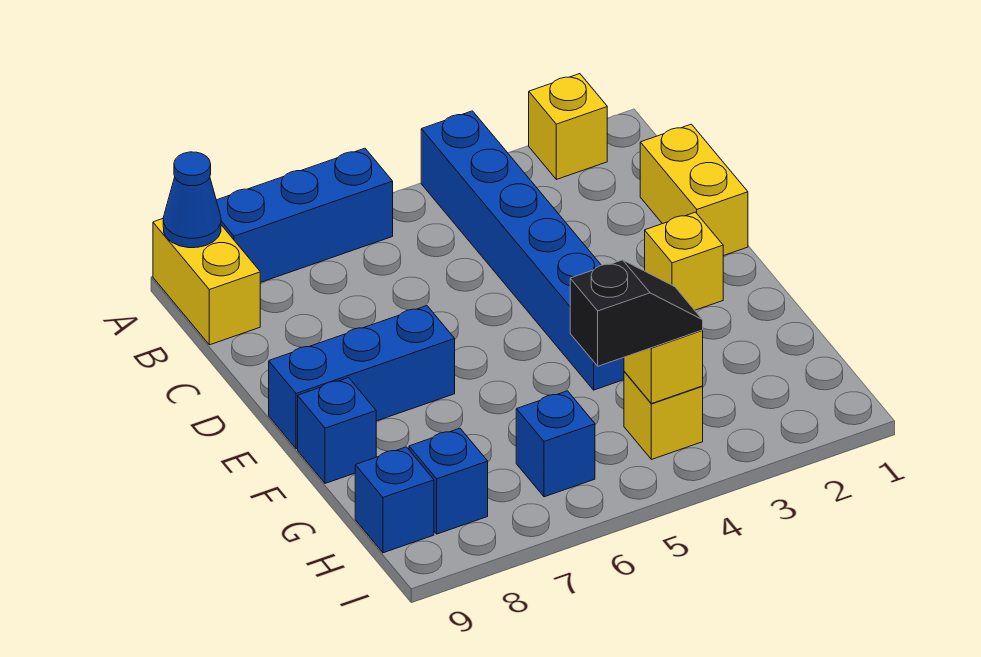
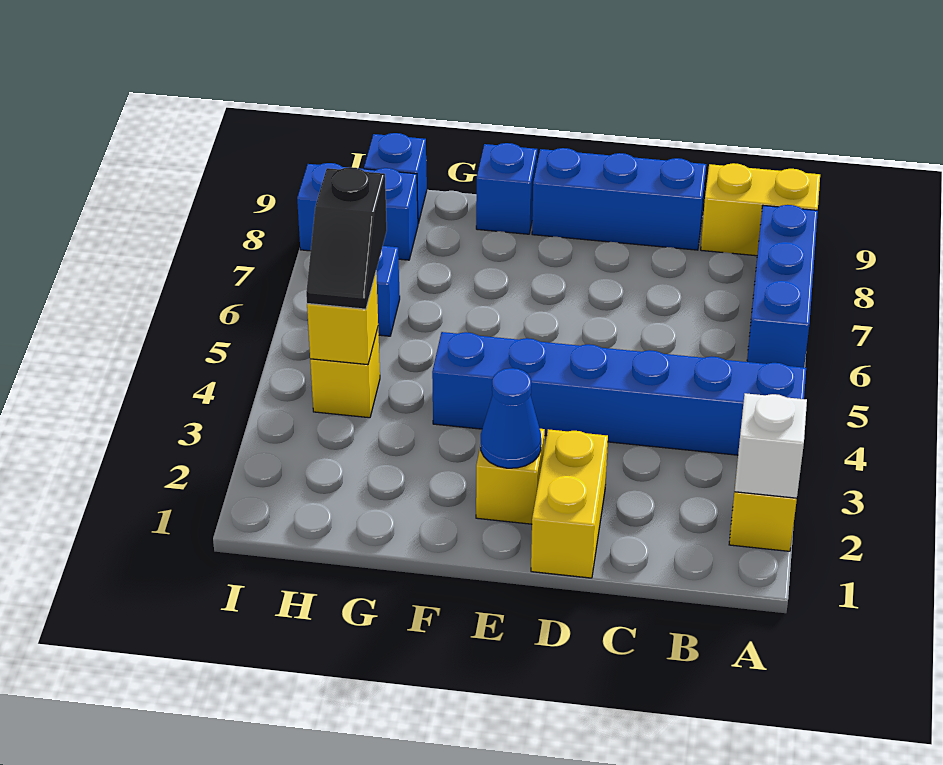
none -> white 1x1 brick [735,393,807,498]
blue 1x1 cone [163,152,221,248] -> blue 1x1 cone moved to [481,368,541,468]
yellow 1x2 brick [640,124,748,256] -> yellow 1x2 brick turned to [531,429,608,578]
blue 1x3 brick [269,306,455,449] -> blue 1x3 brick turned to [532,148,706,250]
blue 1x1 brick [409,428,488,534] -> blue 1x2 brick [297,163,418,260]

